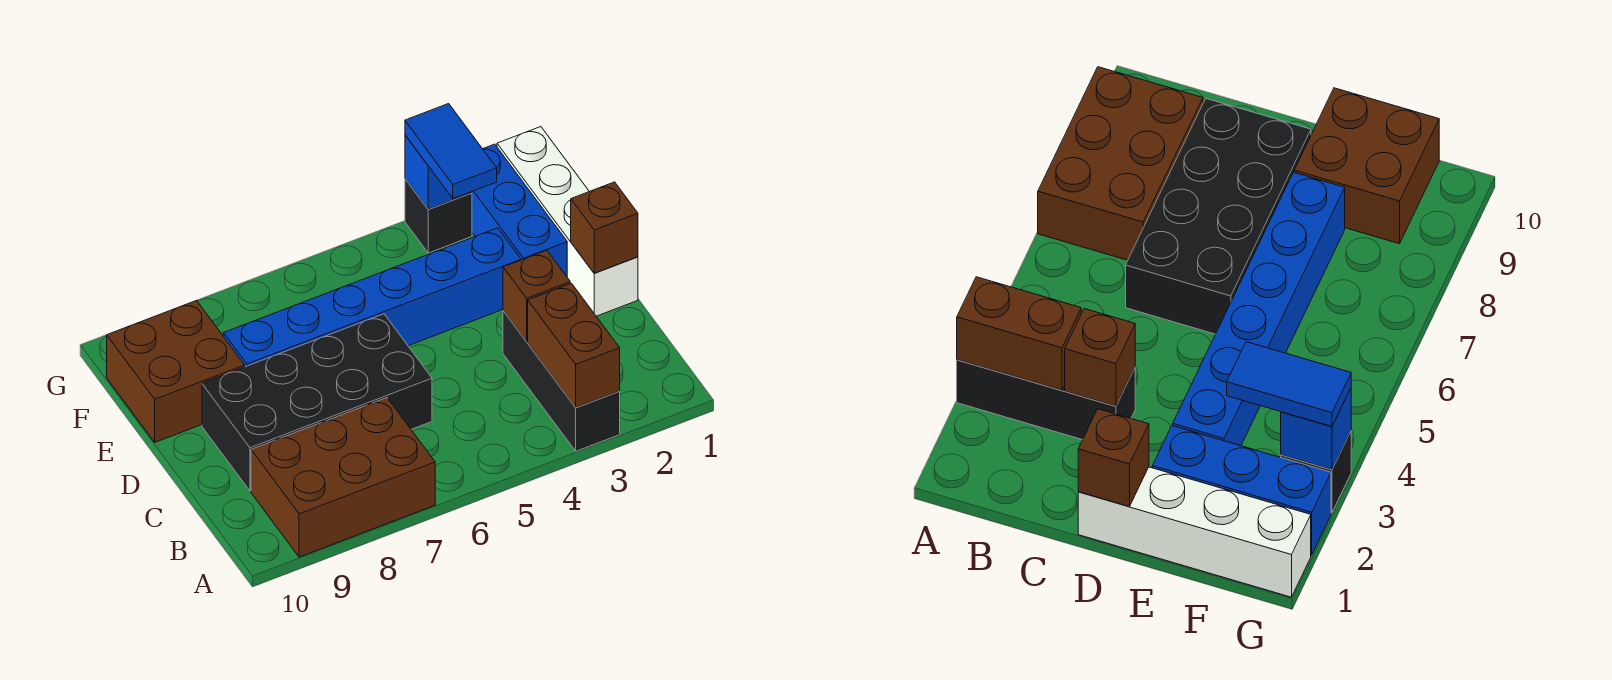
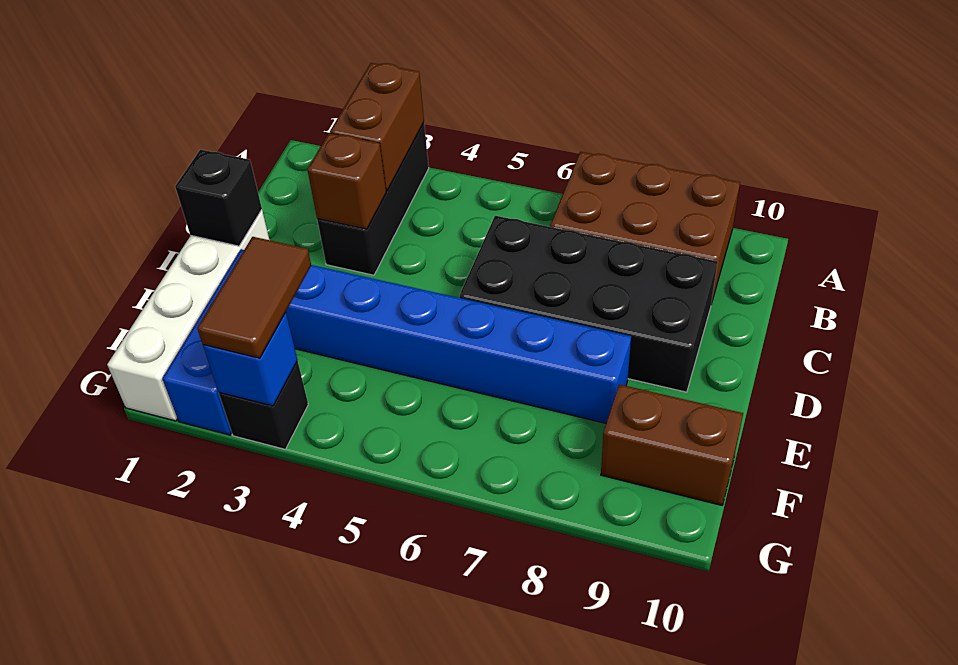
brown 1x1 brick [571,182,638,273] -> black 1x1 brick [175,149,262,246]
brown 2x2 brick [107,301,245,442] -> brown 1x2 brick [601,384,743,505]
blue 1x2 tile [405,104,497,199] -> brown 1x2 tile [197,237,311,358]

